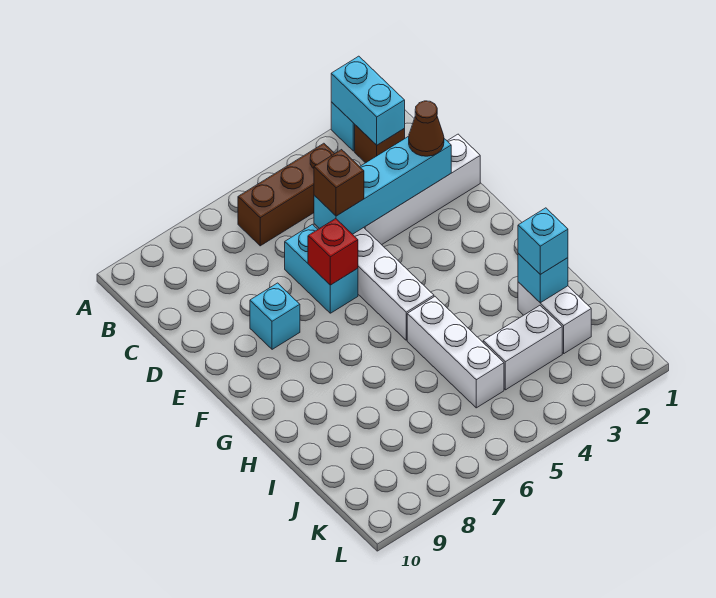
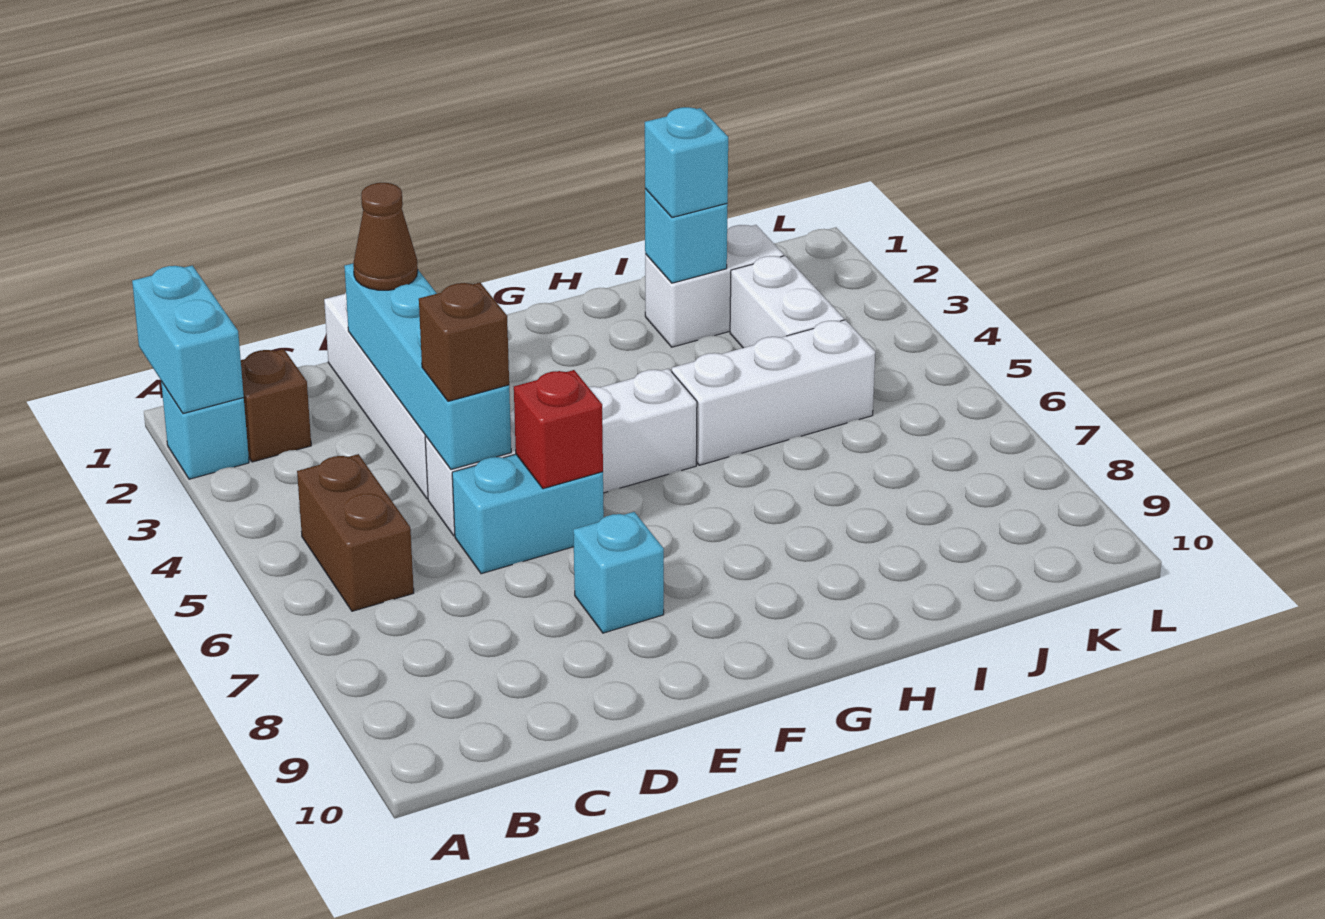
cyan 1x2 brick [331,56,405,145] -> cyan 1x2 brick turned to [132,265,244,414]
brown 1x3 brick [238,143,335,246] -> brown 1x2 brick [297,454,414,611]

